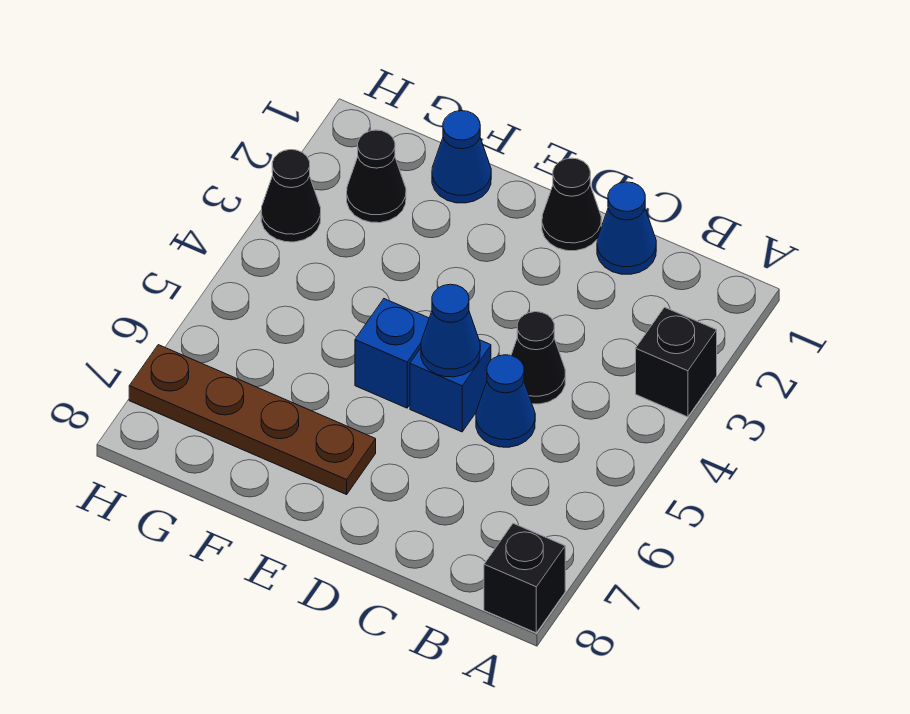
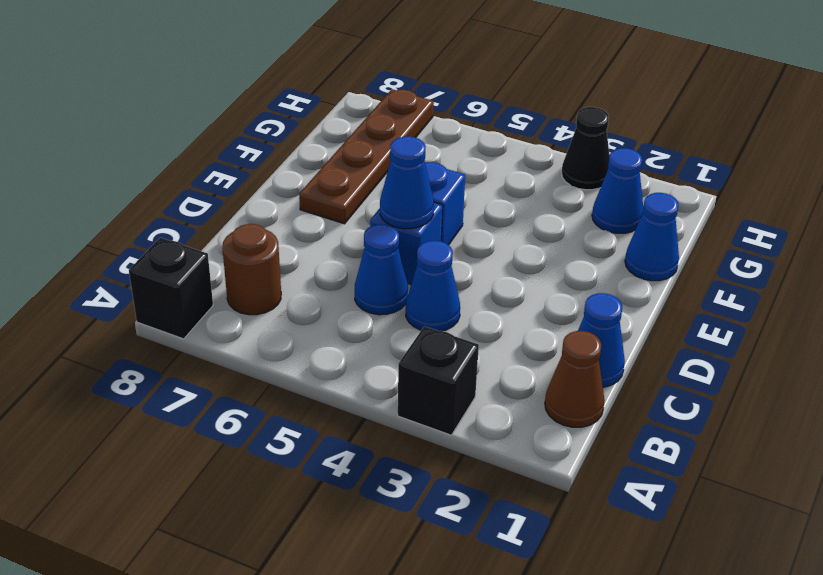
none -> brown 1x1 cone [545,331,605,427]
none -> brown 1x1 round brick [222,224,281,315]
black 1x1 cone [511,312,565,404] -> blue 1x1 cone [406,241,460,331]
black 1x1 cone [542,158,601,251] -> none
black 1x1 cone [347,130,406,223] -> blue 1x1 cone [592,148,643,233]

